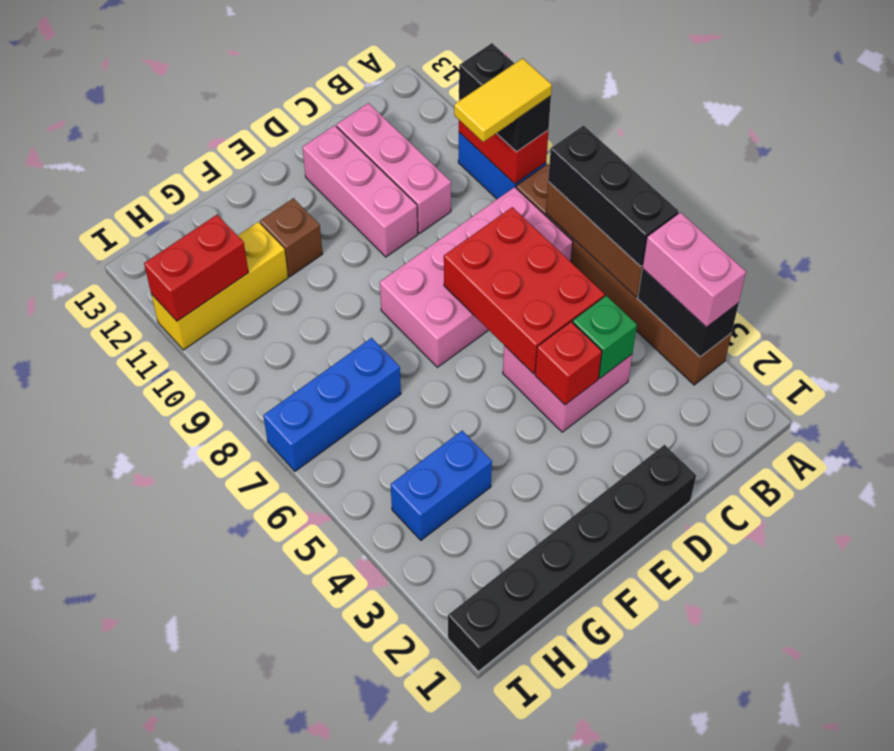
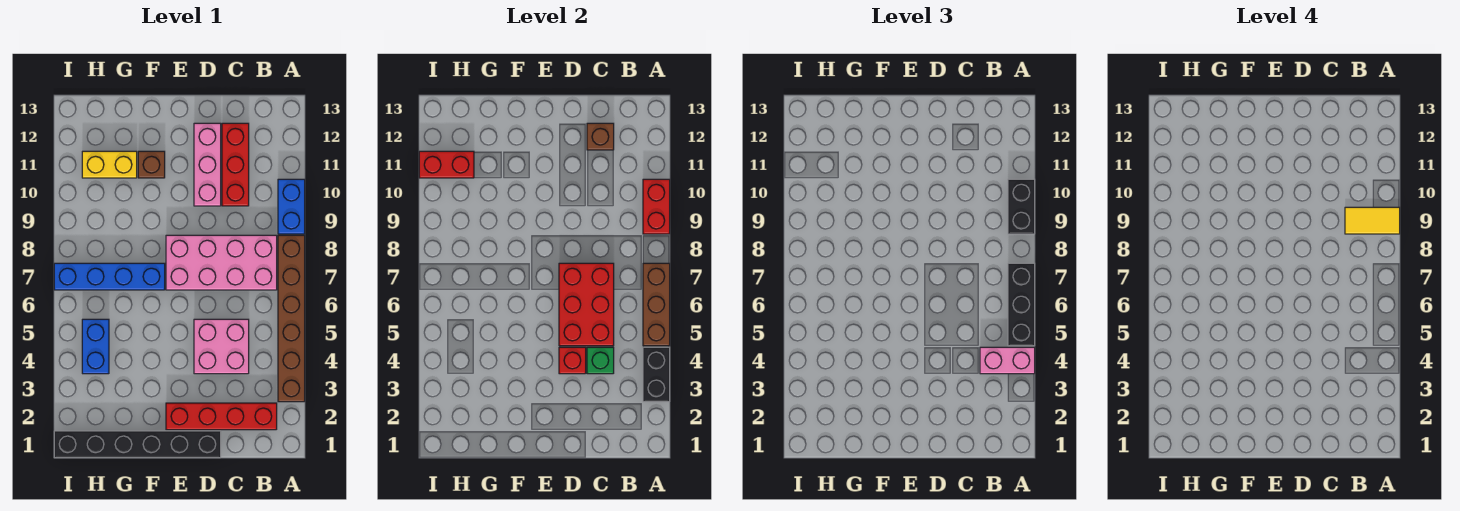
pink 1x2 brick [642,212,746,327] -> pink 1x2 brick turned to [980,347,1035,374]
none -> red 1x4 brick [166,403,277,430]
pink 1x3 brick [336,103,451,234] -> red 1x3 brick [222,123,249,206]
none -> brown 1x1 brick [587,123,614,150]
blue 1x2 brick [391,431,492,540] -> blue 1x2 brick turned to [82,319,109,374]
blue 1x3 brick [263,338,401,471] -> blue 1x4 brick [54,263,165,290]
yellow 1x3 brick [151,222,288,350] -> yellow 1x2 brick [82,151,137,178]

